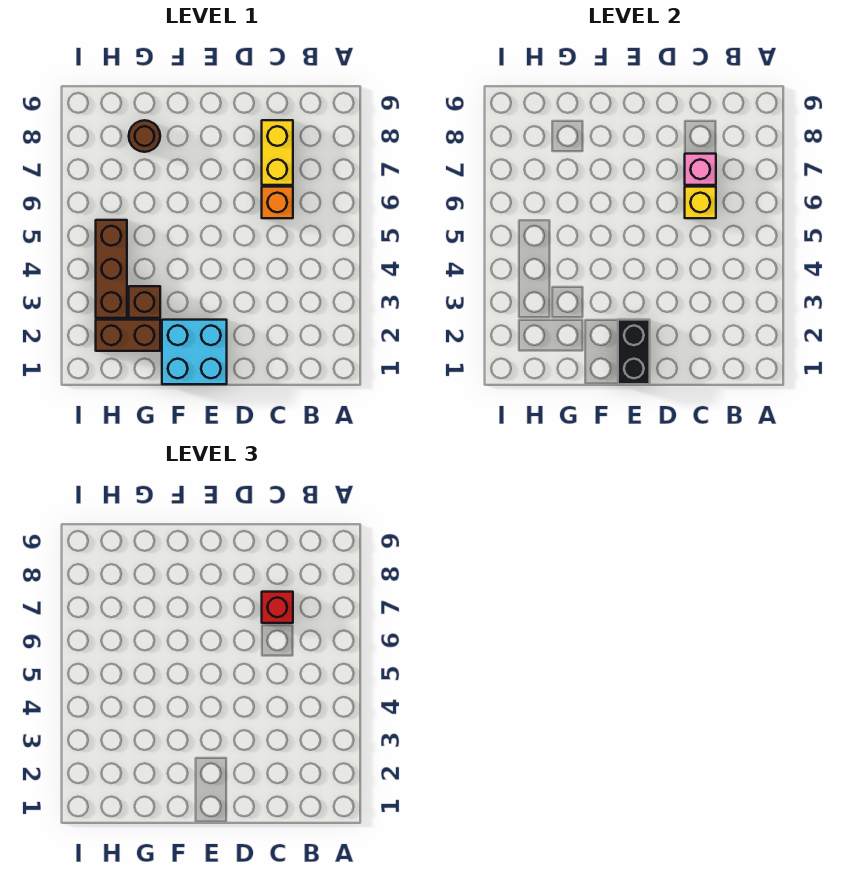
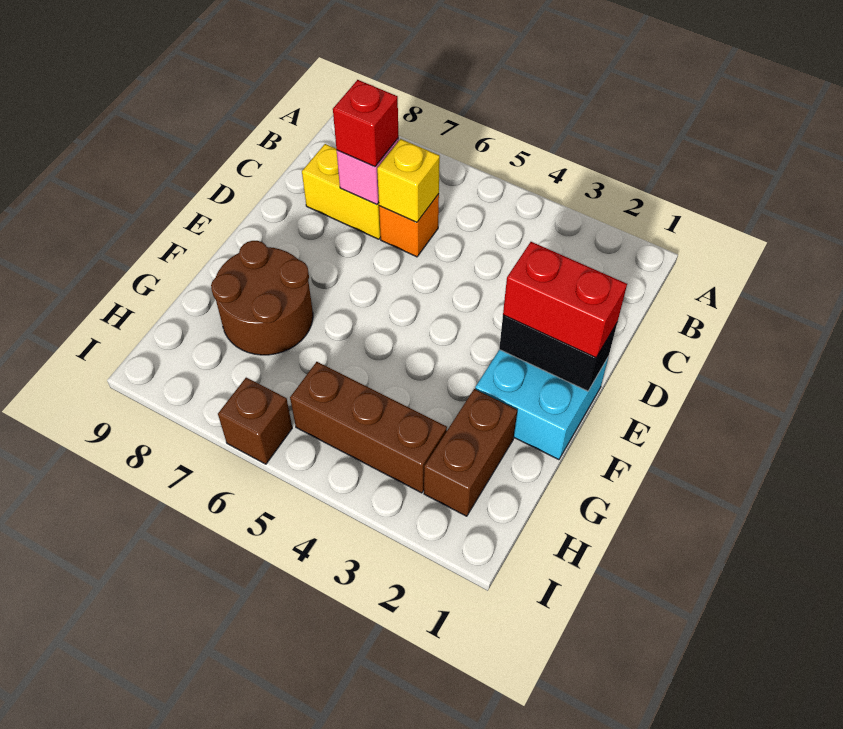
none -> red 1x2 brick [503,242,627,358]
brown 1x1 brick [129,286,160,318] -> brown 1x1 brick moved to [218,378,292,464]
brown 1x1 round brick [129,120,160,152] -> brown 2x2 round brick [211,241,313,355]

